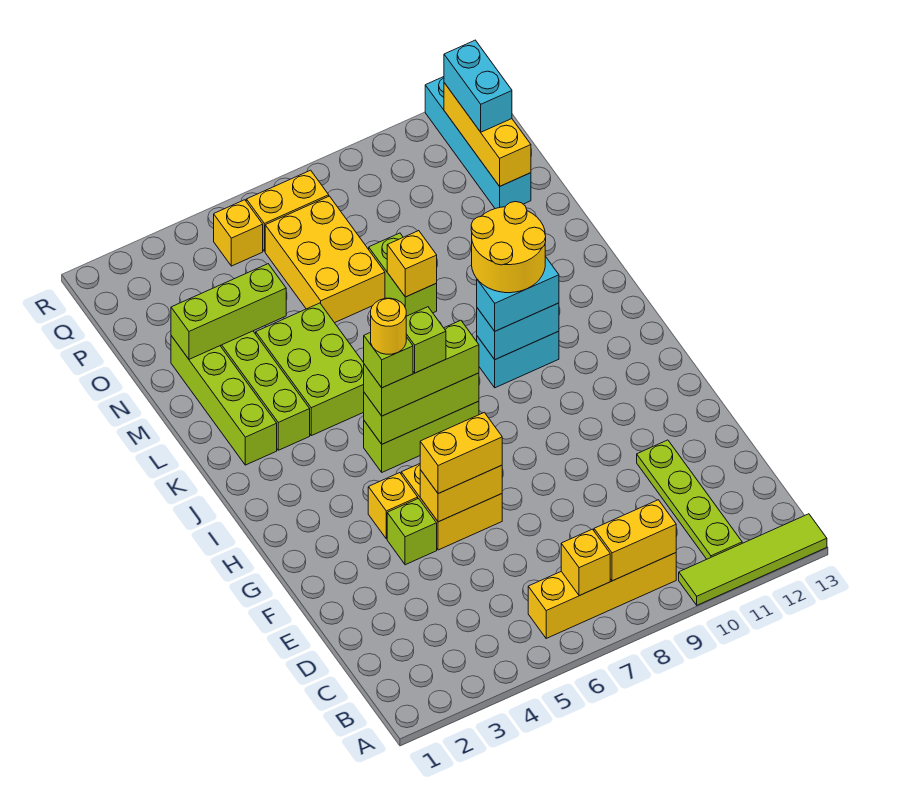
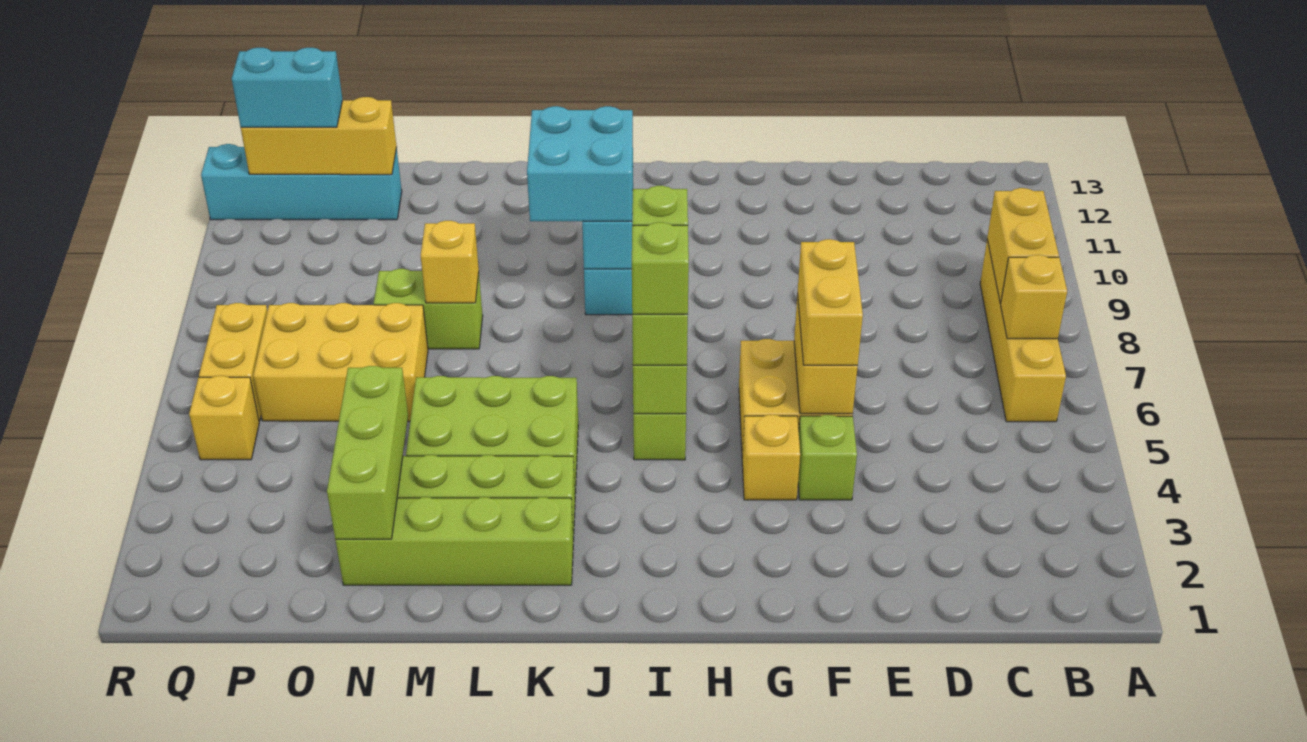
lime 1x4 tile [679,514,827,605] -> none
lime 1x4 plate [637,440,742,559] -> none
yellow 1x1 round brick [371,298,406,354] -> none
cyan 1x2 brick [477,256,559,331] -> cyan 2x2 brick [527,106,633,222]
yellow 2x2 round brick [471,202,546,293] -> none

